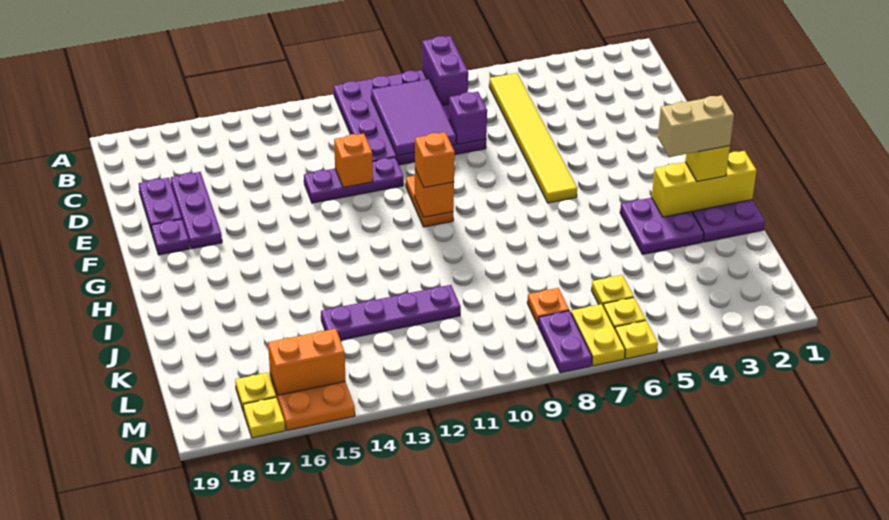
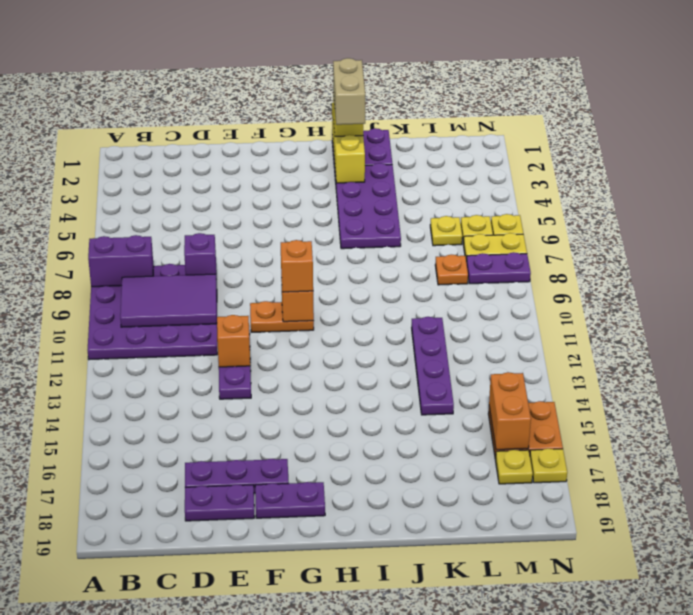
yellow 1x6 tile [489,73,577,203] -> none
purple 1x1 plate [151,219,190,255] -> purple 1x2 plate [255,482,325,518]
purple 2x2 plate [620,198,704,254] -> purple 2x4 plate [335,163,401,249]

